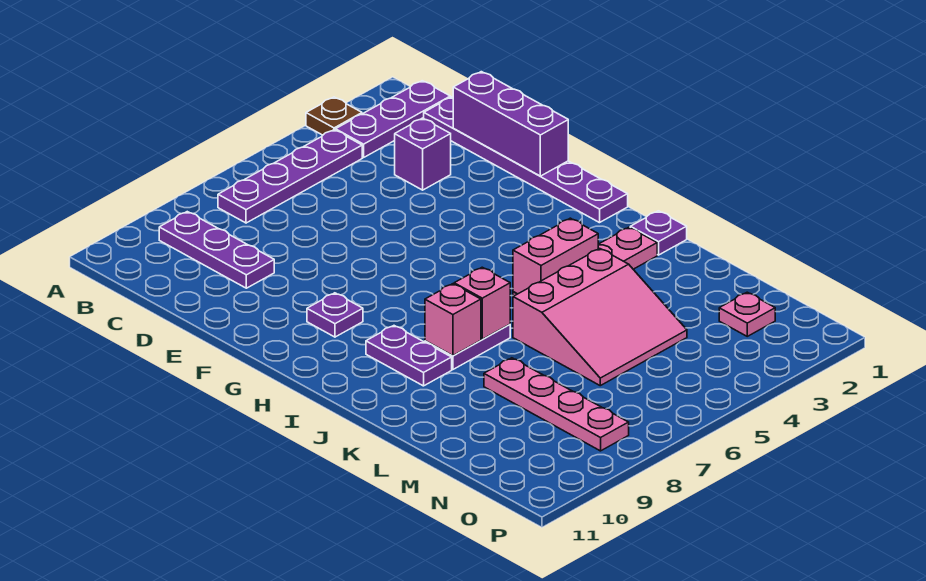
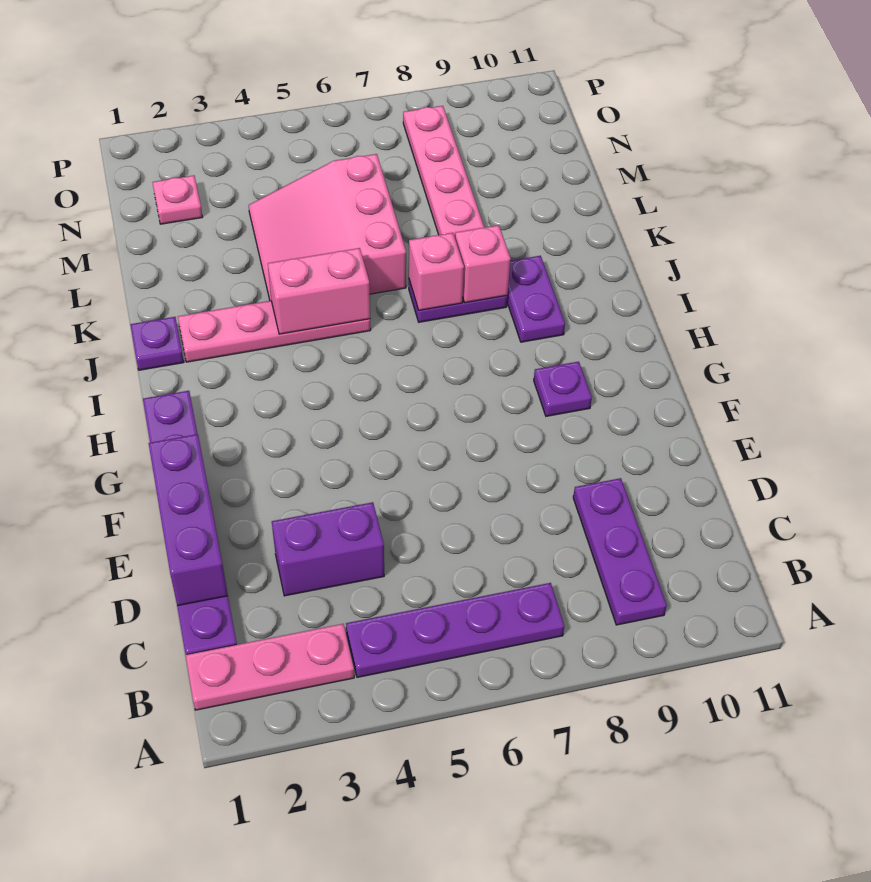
brown 1x1 plate [306,97,362,135] -> none
purple 1x3 plate [336,81,450,158] -> pink 1x3 plate [186,624,354,710]
purple 1x1 brick [395,118,451,190] -> purple 1x2 brick [272,502,384,596]
pink 3x3 slope [513,249,687,386] -> pink 3x3 slope turned to [249,154,406,301]

